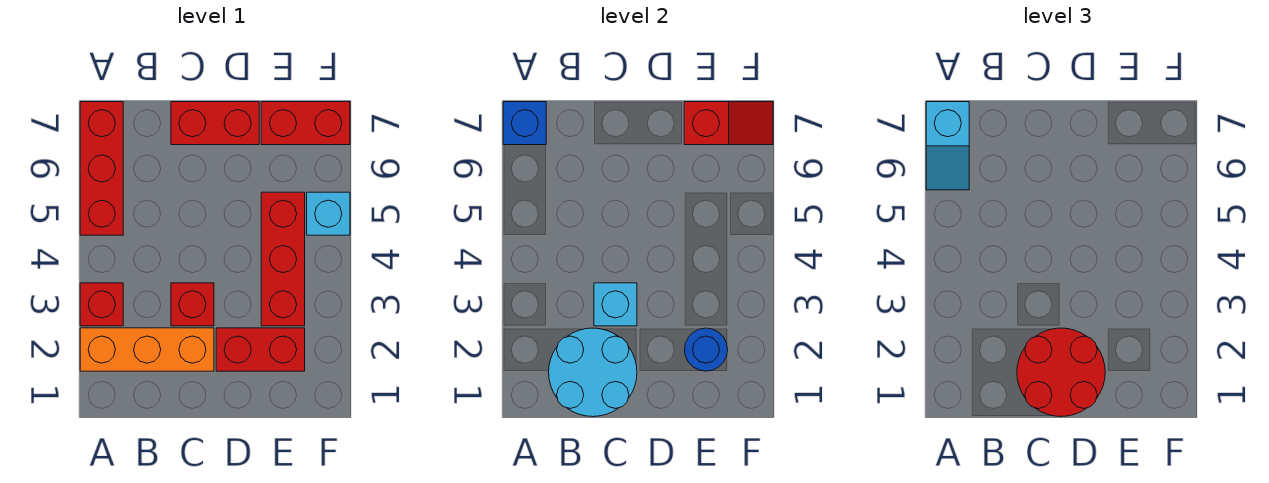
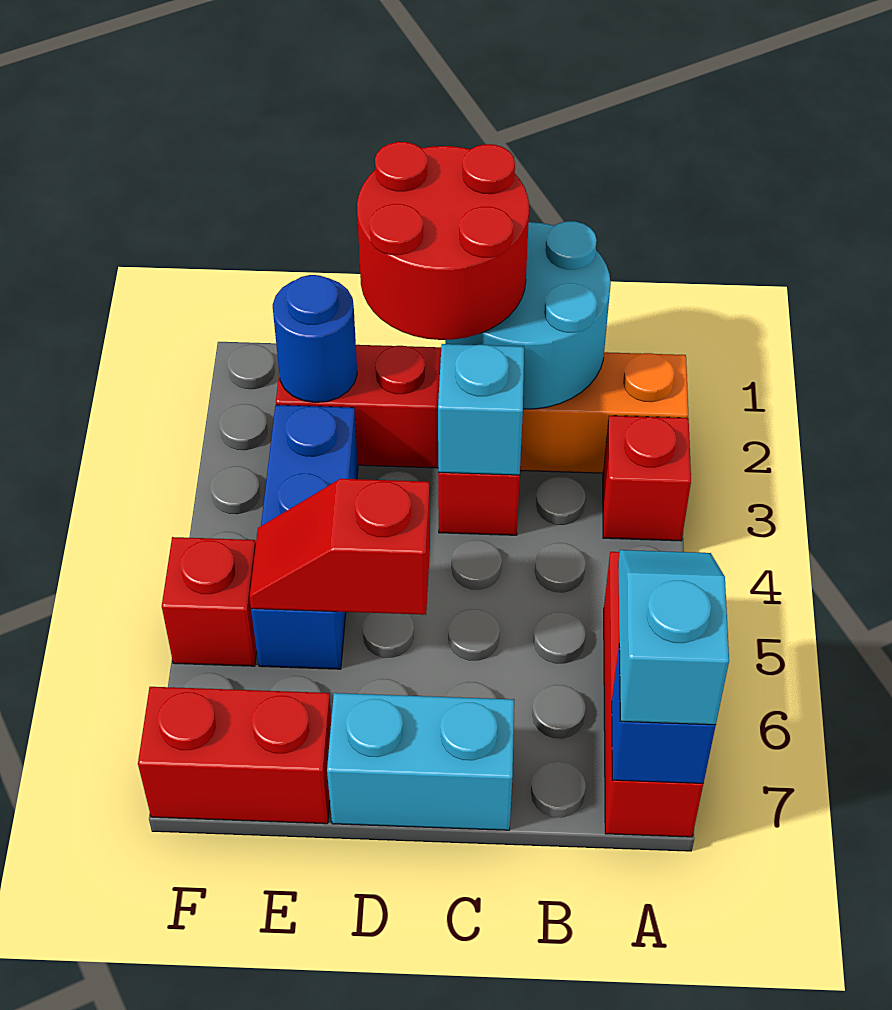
red 1x2 brick [171,102,259,145] -> cyan 1x2 brick [327,693,514,830]
red 1x3 brick [261,192,305,326] -> blue 1x3 brick [251,405,358,669]
red 1x2 slope [684,102,773,145] -> red 1x2 slope moved to [249,479,430,615]
cyan 1x1 brick [307,192,350,235] -> red 1x1 brick [162,537,257,666]

